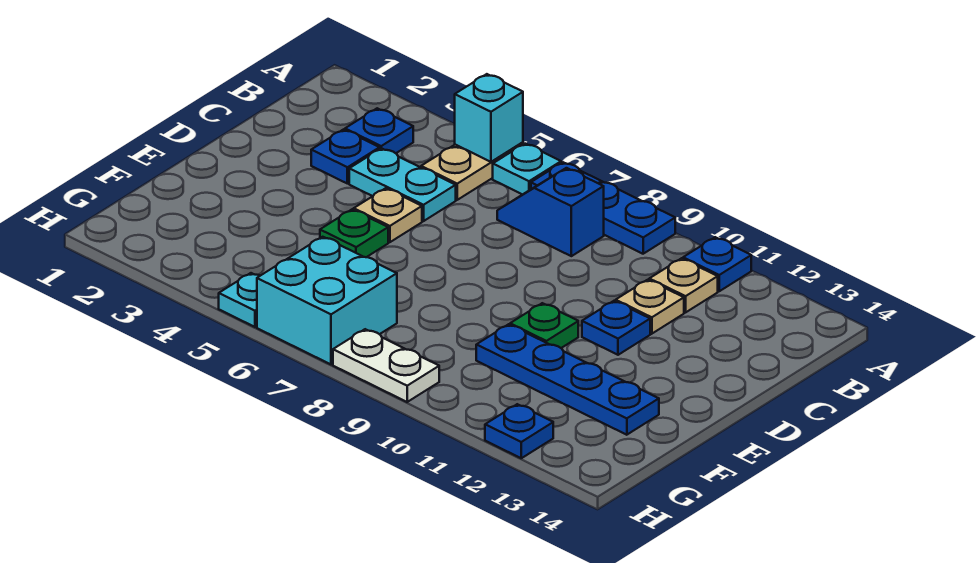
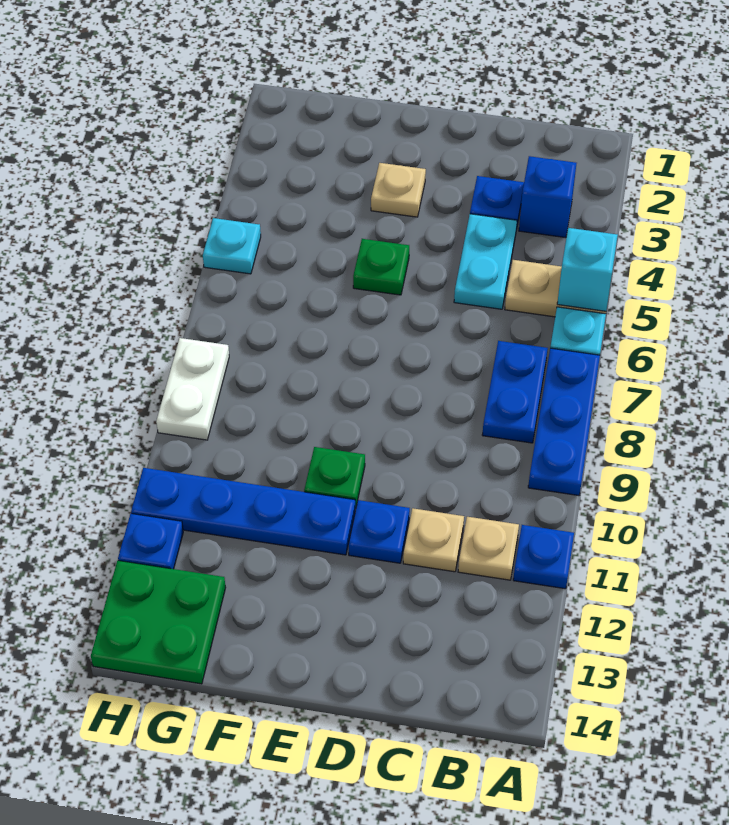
blue 1x1 plate [345,108,413,153] -> blue 1x1 brick [519,156,576,238]
blue 1x2 slope [497,168,604,256] -> blue 1x2 plate [482,341,548,443]
tan 1x1 plate [354,188,422,242] -> tan 1x1 plate moved to [371,163,426,217]
blue 1x4 plate [476,324,659,435] -> blue 1x4 plate turned to [131,468,355,555]
cyan 2x2 brick [257,237,397,364] -> none
none -> green 2x2 plate [91,560,226,684]

